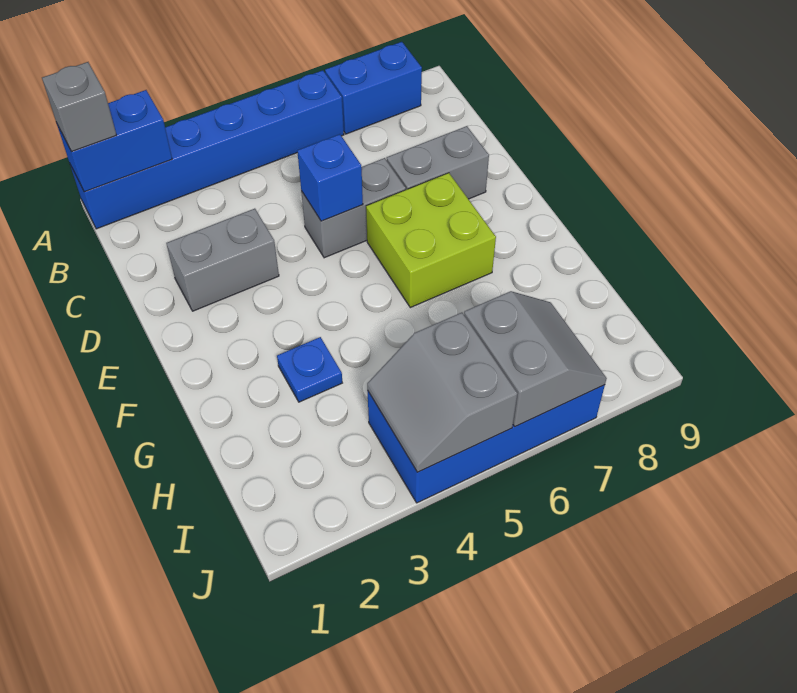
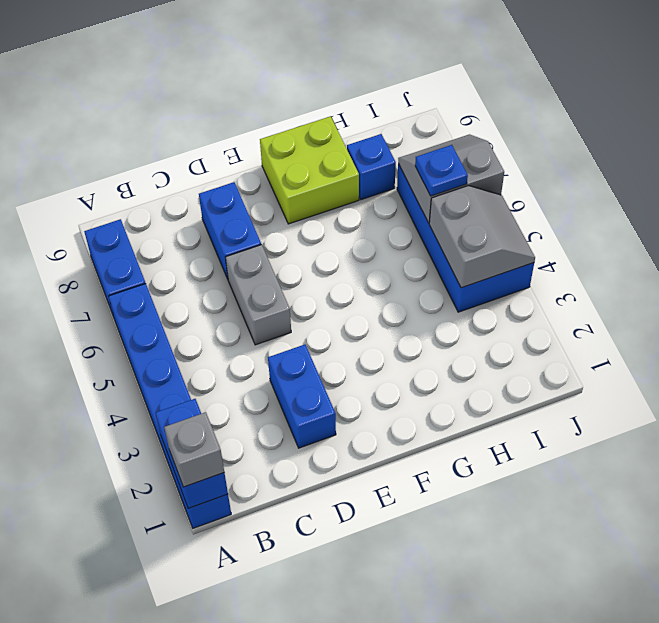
grey 1x2 brick [166,209,279,311] -> blue 1x2 brick [268,345,336,448]
blue 1x1 brick [297,134,363,221] -> blue 1x1 brick moved to [347,134,396,200]
grey 1x2 brick [387,126,489,199] -> blue 1x2 brick [199,182,261,279]
lime 2x2 brick [366,173,496,308] -> lime 2x2 brick moved to [260,116,359,224]
blue 1x1 plate [277,337,342,402] -> blue 1x1 plate moved to [415,145,468,196]
grey 2x2 slope [367,313,517,472] -> grey 2x2 slope turned to [429,186,535,288]

